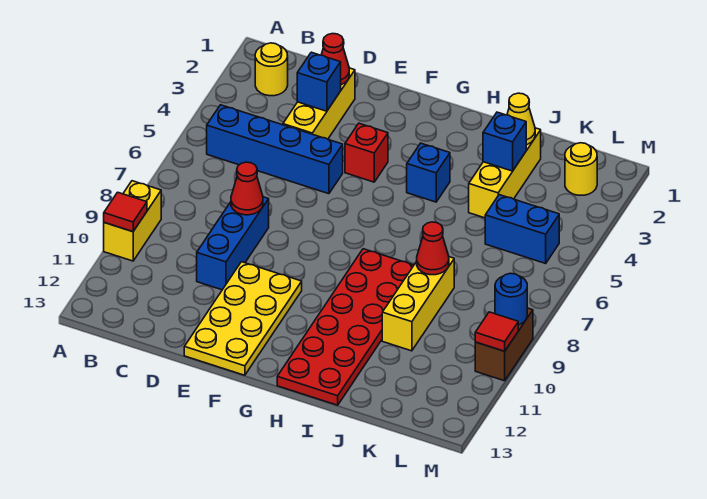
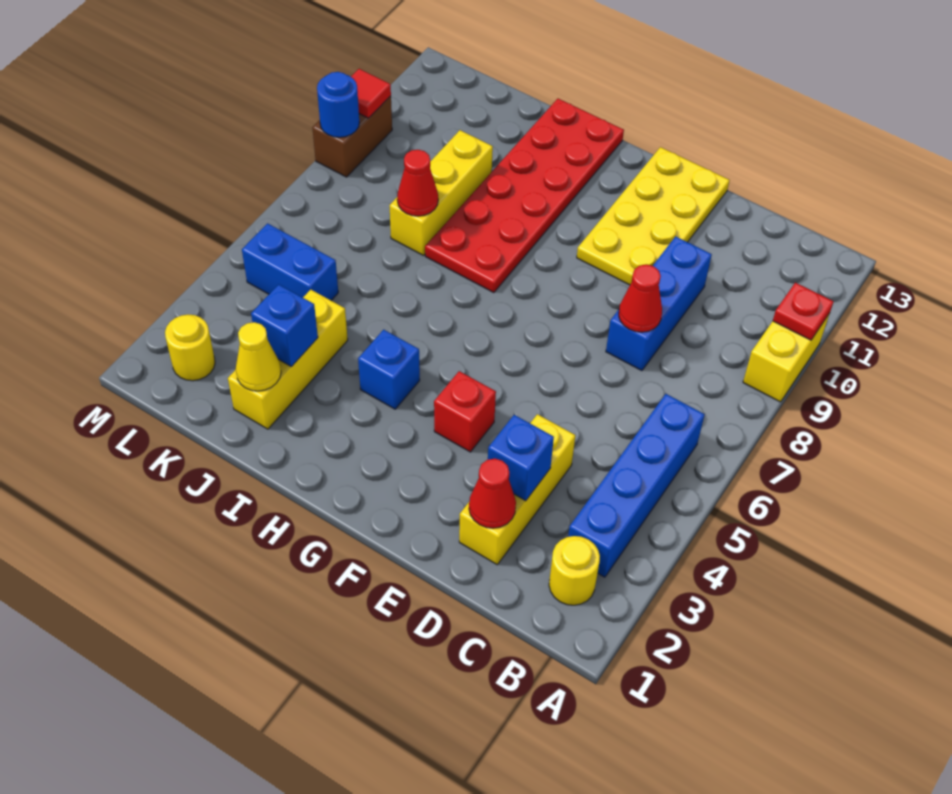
red 1x1 tile [104,192,147,232] -> red 1x1 plate [773,283,834,340]
blue 1x4 brick [207,105,343,194] -> blue 1x4 brick turned to [568,394,705,577]

